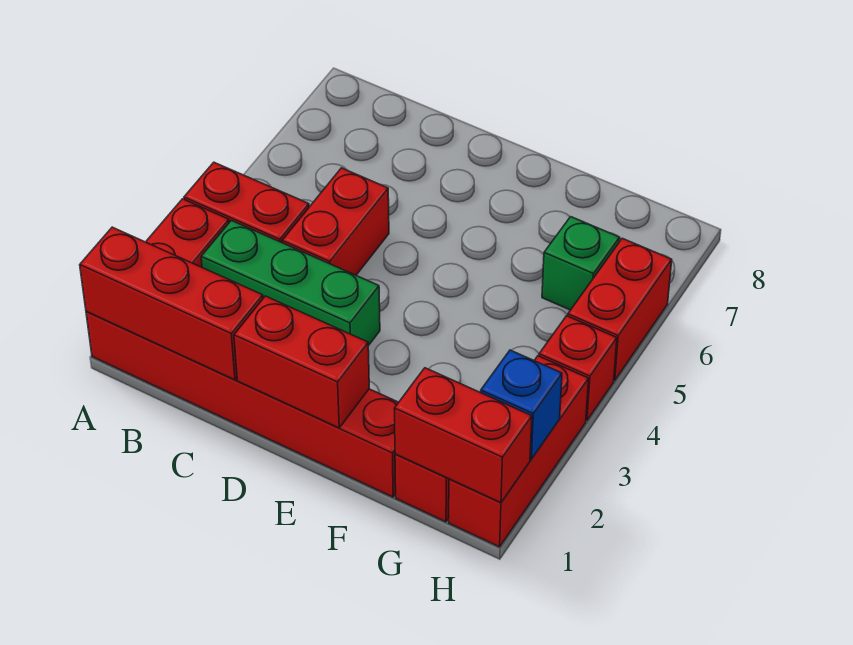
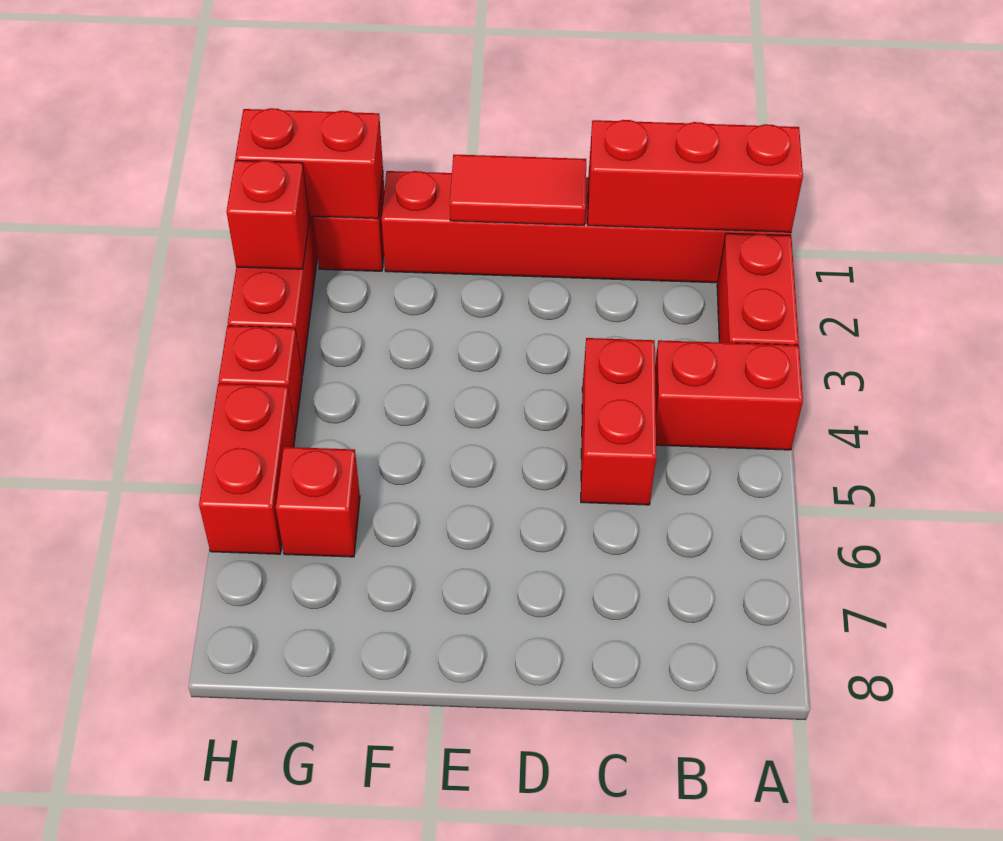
green 1x3 brick [201,220,380,346] -> none
red 1x2 brick [234,296,369,428] -> red 1x2 tile [450,154,586,225]
green 1x1 brick [542,217,620,310] -> red 1x1 brick [276,447,360,557]
blue 1x1 brick [481,350,562,459] -> red 1x1 brick [226,160,309,269]

